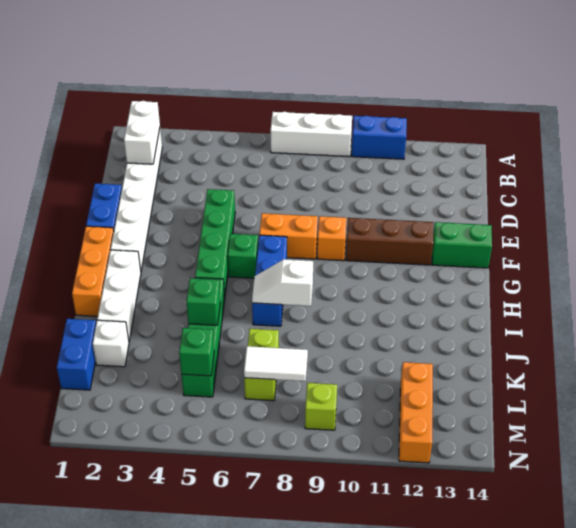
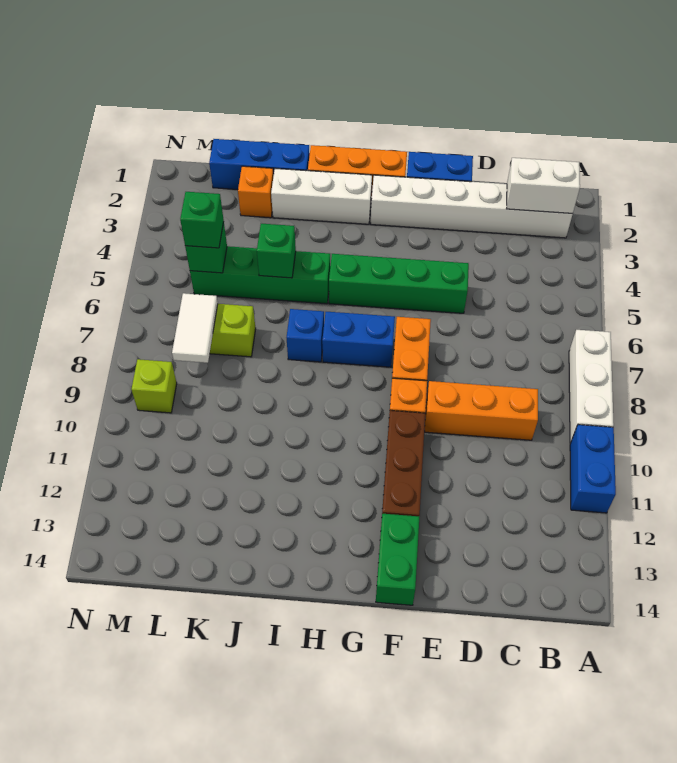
green 1x1 brick [228,234,258,278] -> green 1x1 brick moved to [180,192,224,248]
white 1x2 slope [252,259,313,306] -> none
blue 1x2 brick [57,319,96,390] -> blue 1x3 brick [209,139,310,189]
white 1x1 brick [93,320,129,367] -> orange 1x1 brick [238,166,274,218]
orange 1x3 brick [399,362,433,463] -> orange 1x3 brick moved to [424,381,538,440]

